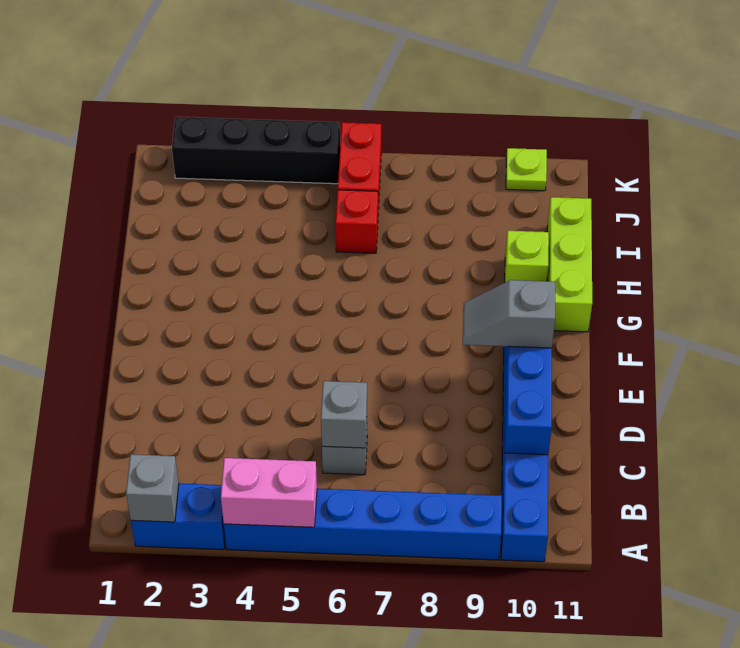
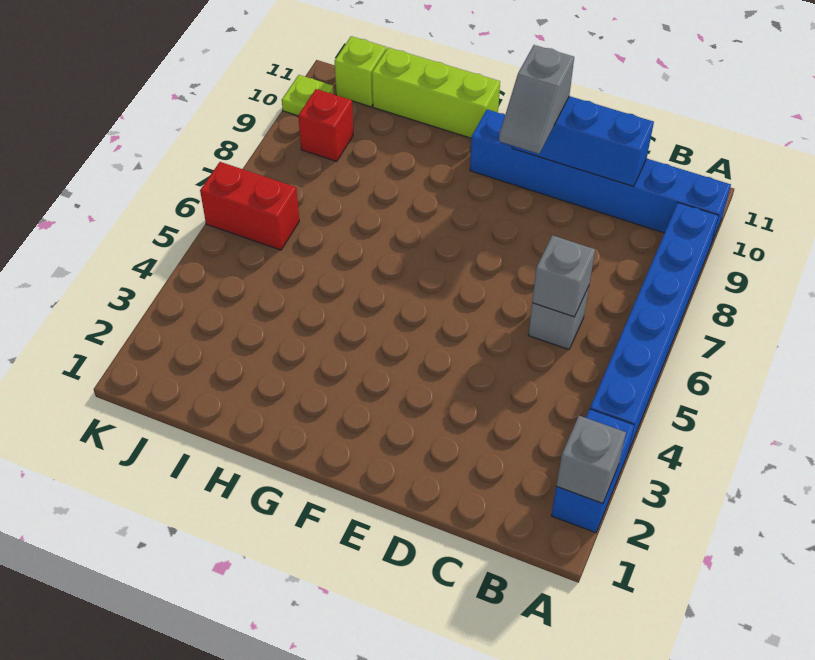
pink 1x2 brick [221,458,317,527] -> none
lime 1x1 brick [505,231,549,282] -> lime 1x1 brick moved to [335,36,386,107]
red 1x1 brick [336,190,378,253] -> red 1x1 brick moved to [298,89,353,161]
black 1x4 brick [172,117,340,184] -> none

